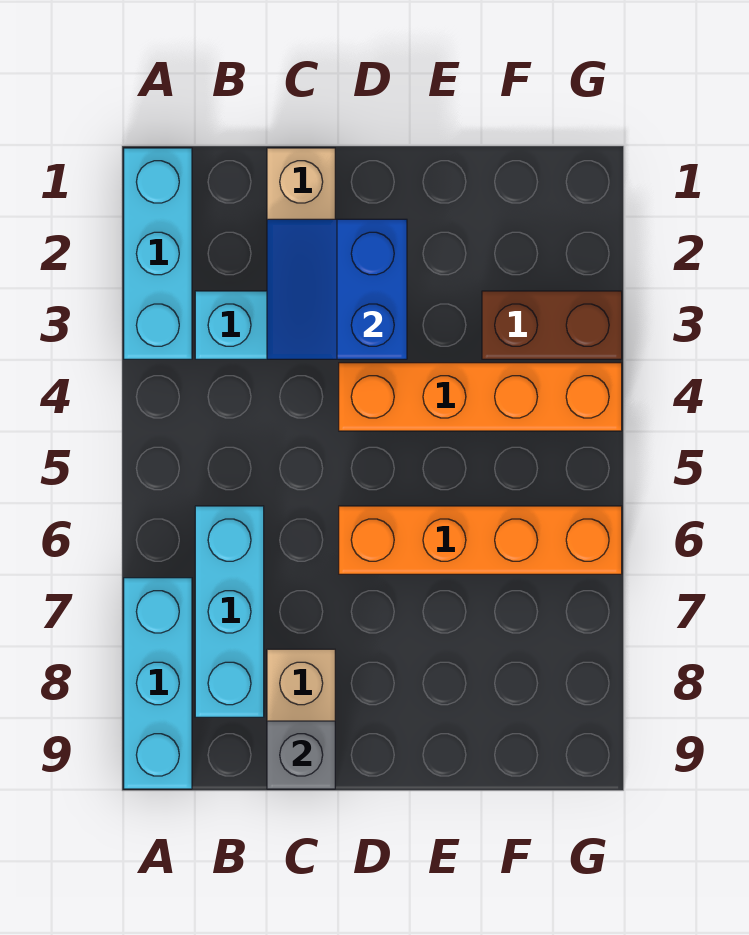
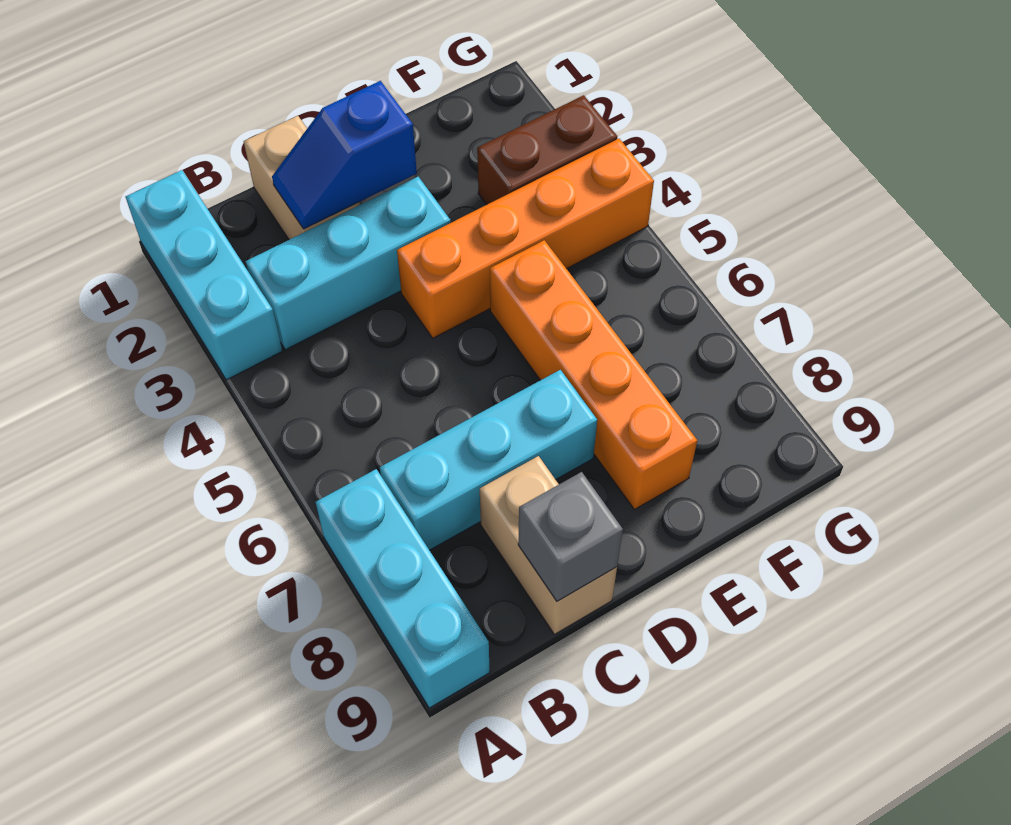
cyan 1x3 brick [195,506,264,717] -> cyan 1x3 brick turned to [380,370,597,550]
blue 2x2 slope [267,219,407,359] -> blue 1x2 slope [272,81,417,229]
orange 1x4 brick [339,506,622,574] -> orange 1x4 brick turned to [490,240,697,509]

